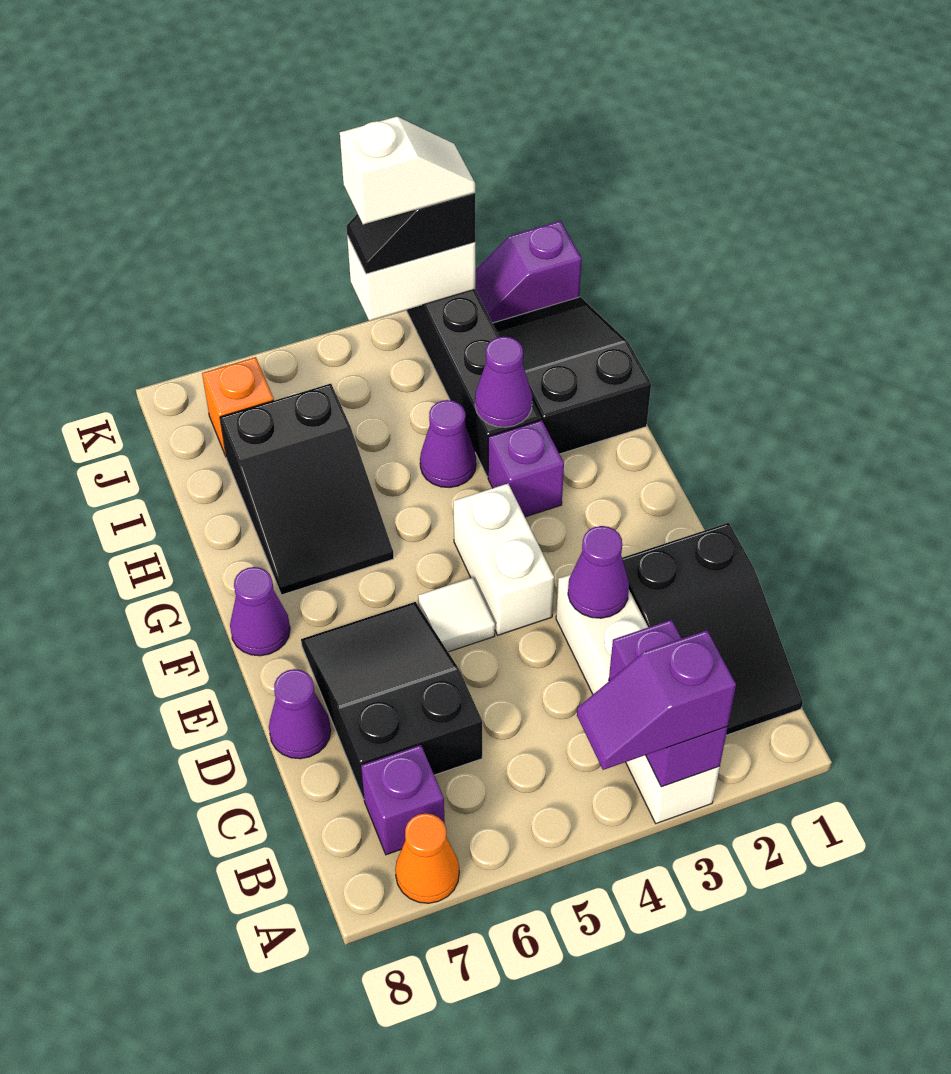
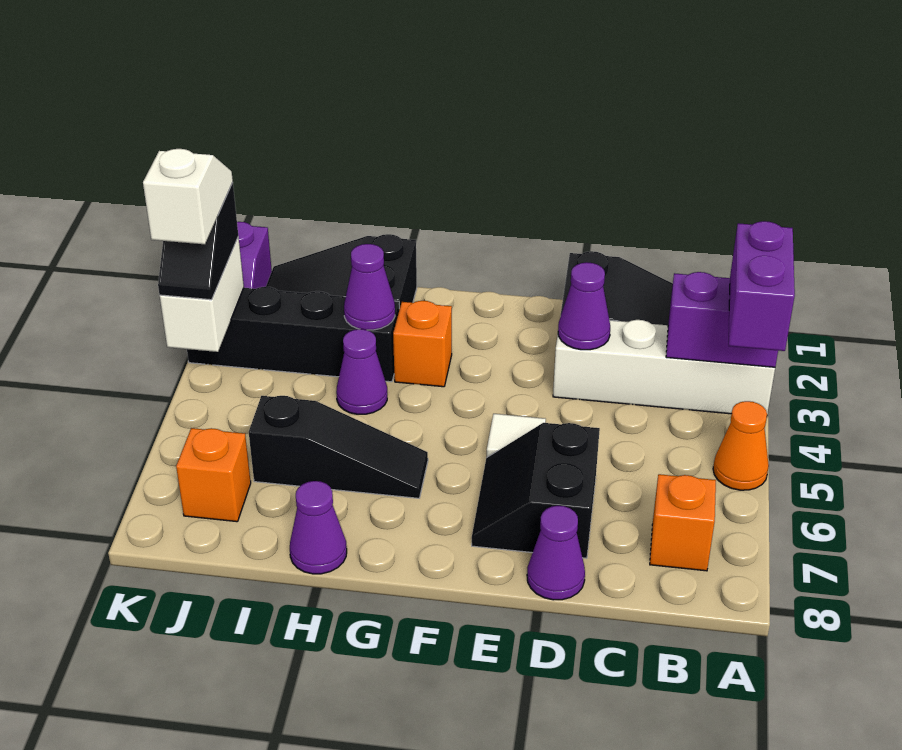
purple 1x2 slope [577,630,736,770] -> purple 1x2 brick [729,221,795,351]
orange 1x1 cone [395,813,459,903] -> orange 1x1 cone moved to [713,401,769,490]
purple 1x1 brick [361,745,445,855] -> orange 1x1 brick [650,474,716,571]
black 2x3 slope [301,602,482,799] -> black 2x2 slope [472,423,600,558]
white 1x2 brick [454,484,554,635] -> none
purple 1x1 cone [230,567,290,656] -> purple 1x1 cone moved to [290,481,347,574]
purple 1x1 brick [488,420,564,517] -> orange 1x1 brick [393,301,452,387]
black 2x3 slope [220,384,394,595] -> black 1x3 slope [249,396,428,498]

